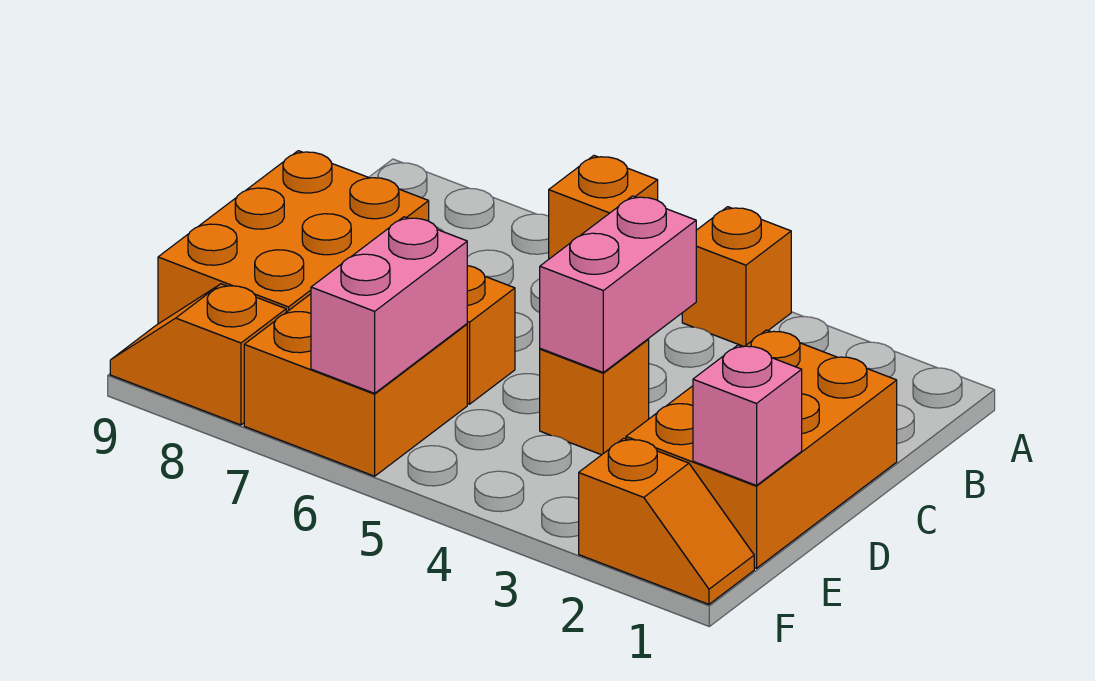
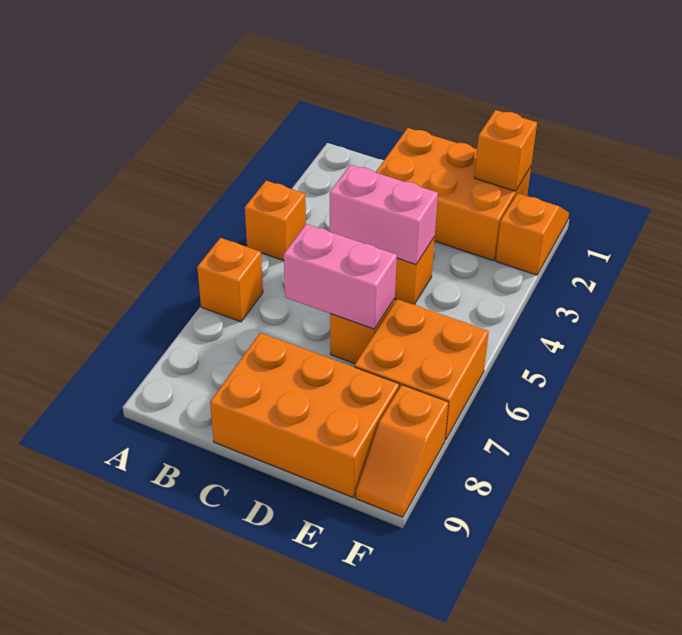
pink 1x1 brick [693,345,802,485] -> orange 1x1 brick [474,110,537,191]
pink 1x2 brick [311,217,467,393] -> pink 1x2 brick moved to [284,224,397,329]

